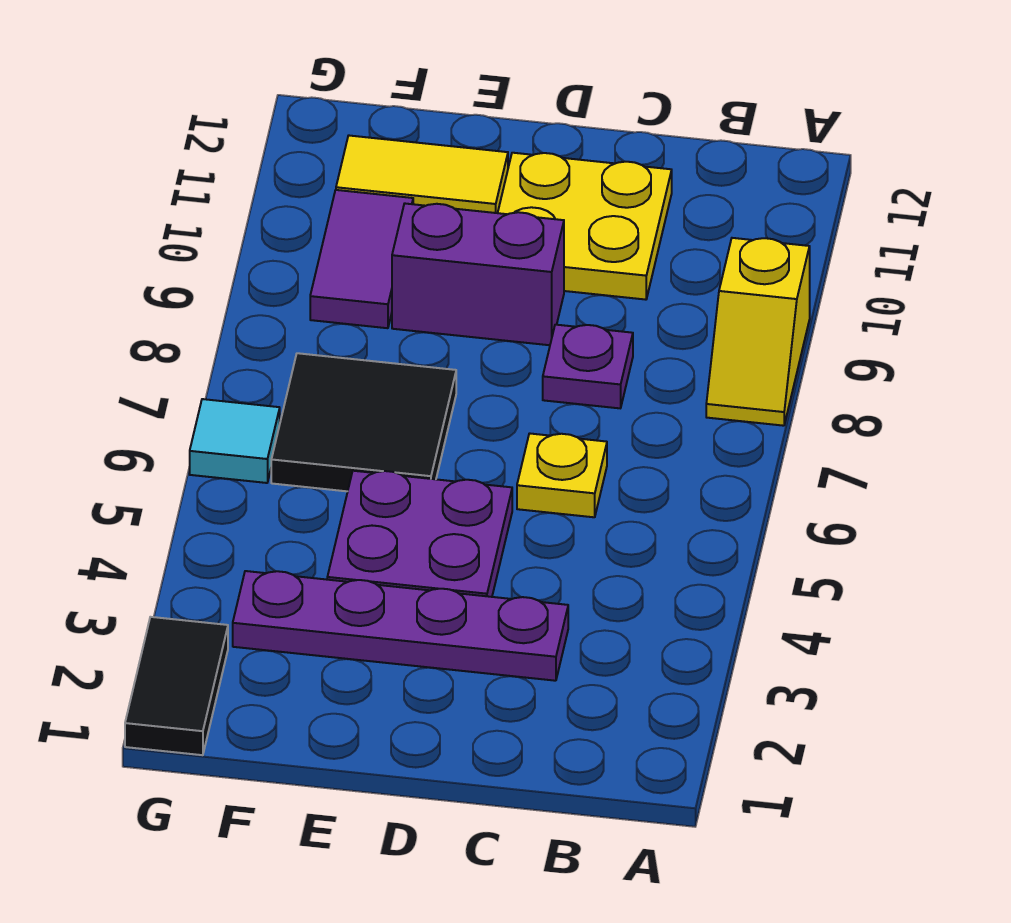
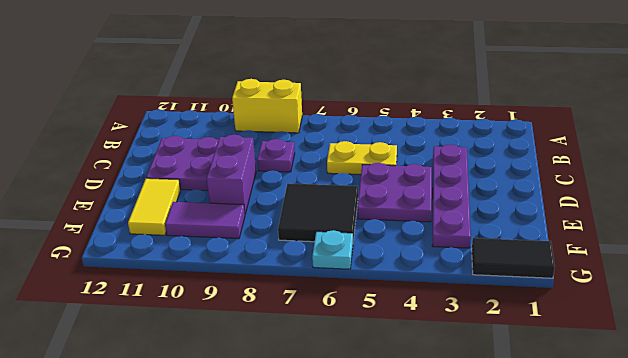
yellow 1x2 slope [706,238,810,426] -> yellow 1x2 brick [232,79,302,133]
yellow 1x1 plate [517,433,607,517] -> yellow 1x2 plate [327,141,397,175]
yellow 2x2 plate [498,153,672,300] -> purple 2x2 plate [146,136,219,191]
cyan 1x1 tile [190,399,280,483] -> cyan 1x1 plate [312,230,353,269]

